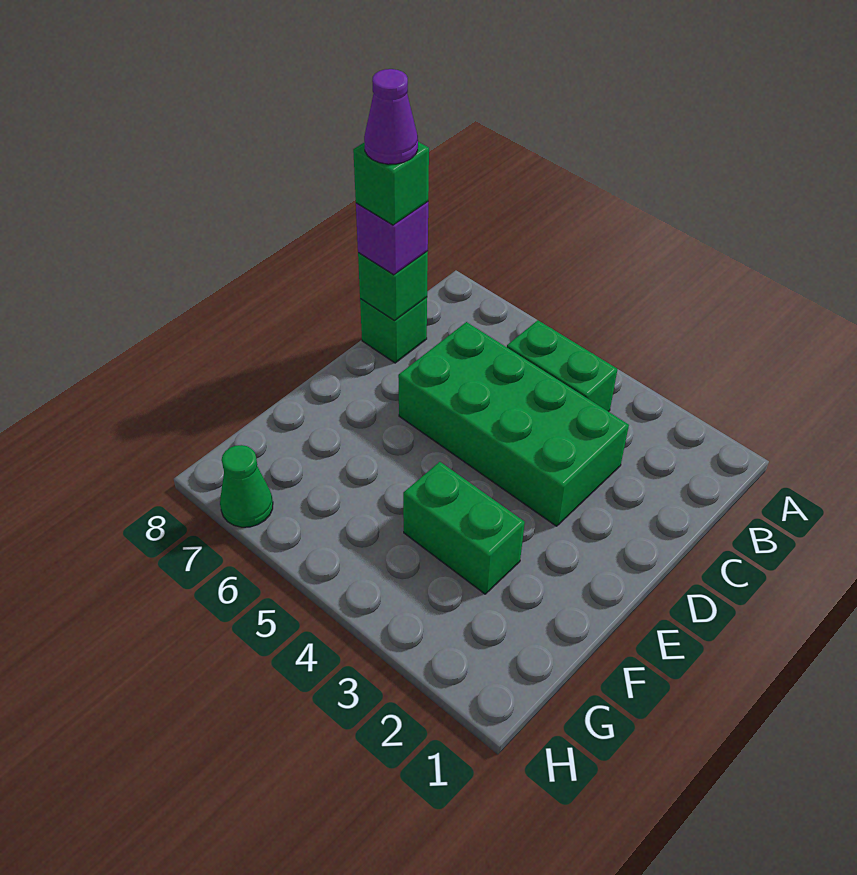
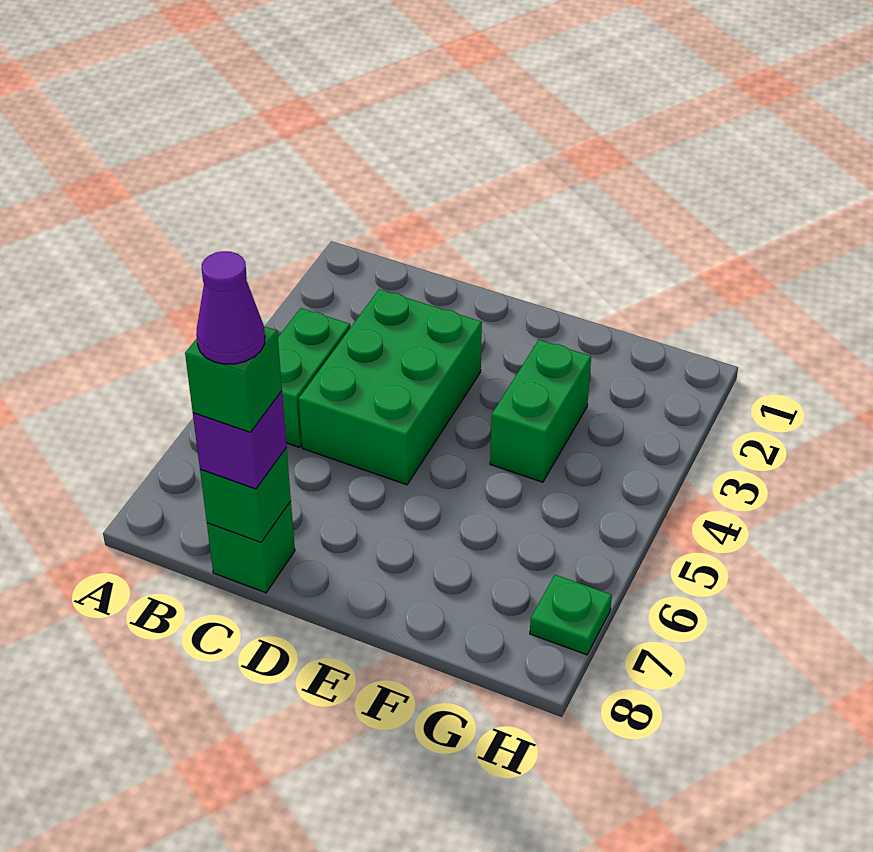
green 2x4 brick [398,322,629,526] -> green 2x3 brick [299,289,482,485]
green 1x1 cone [220,445,273,527] -> green 1x1 plate [530,575,612,655]

